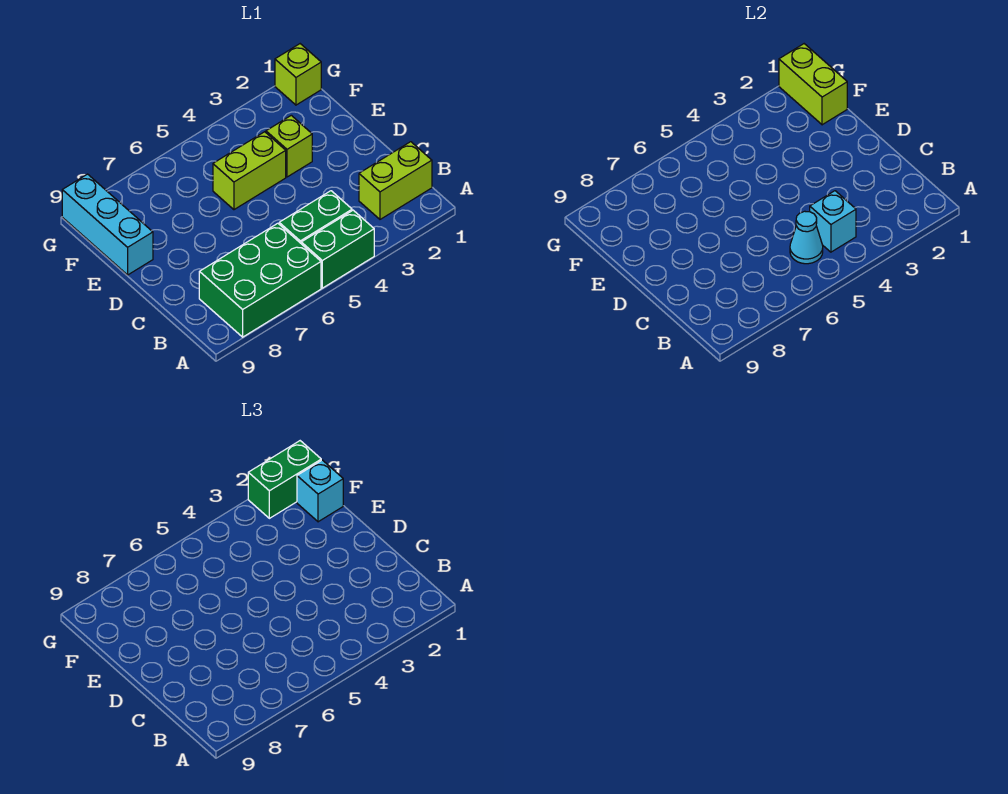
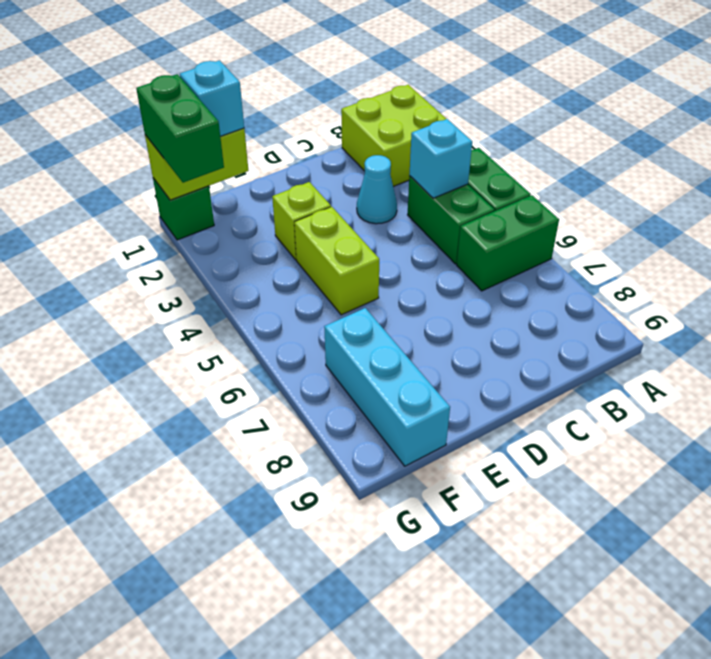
green 2x3 brick [199,223,321,337] -> green 1x2 brick [457,195,559,291]
lime 1x2 brick [359,142,432,219] -> lime 2x2 brick [341,85,446,187]
cyan 1x1 cone [790,211,823,264] -> cyan 1x1 cone moved to [357,155,397,224]
cyan 1x3 brick [62,174,153,275] -> cyan 1x3 brick turned to [324,308,450,466]
lime 1x1 brick [275,44,321,105] -> green 1x1 brick [153,178,214,240]

